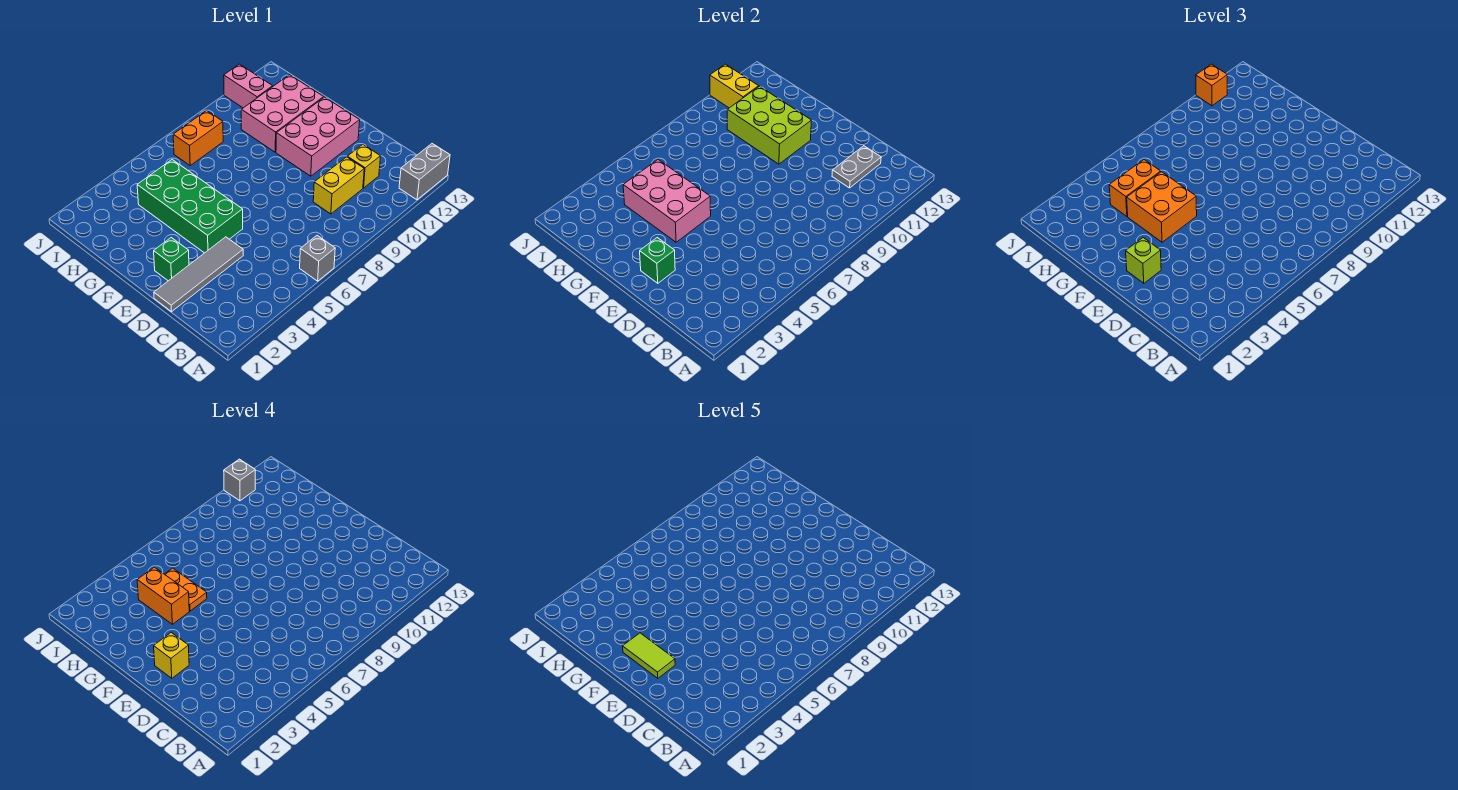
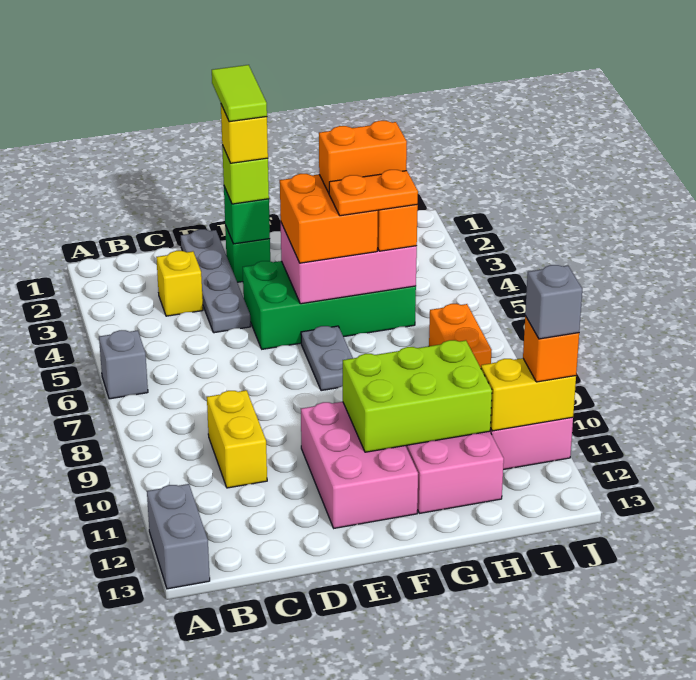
yellow 1x1 brick [347,145,381,188] -> yellow 1x1 brick moved to [156,251,203,316]
grey 1x2 plate [832,146,881,188] -> grey 1x2 plate moved to [301,326,353,391]
grey 1x4 tile [154,237,243,312] -> grey 1x4 plate [181,229,251,333]
lime 1x2 tile [623,633,675,678] -> lime 1x2 tile turned to [212,65,267,122]

